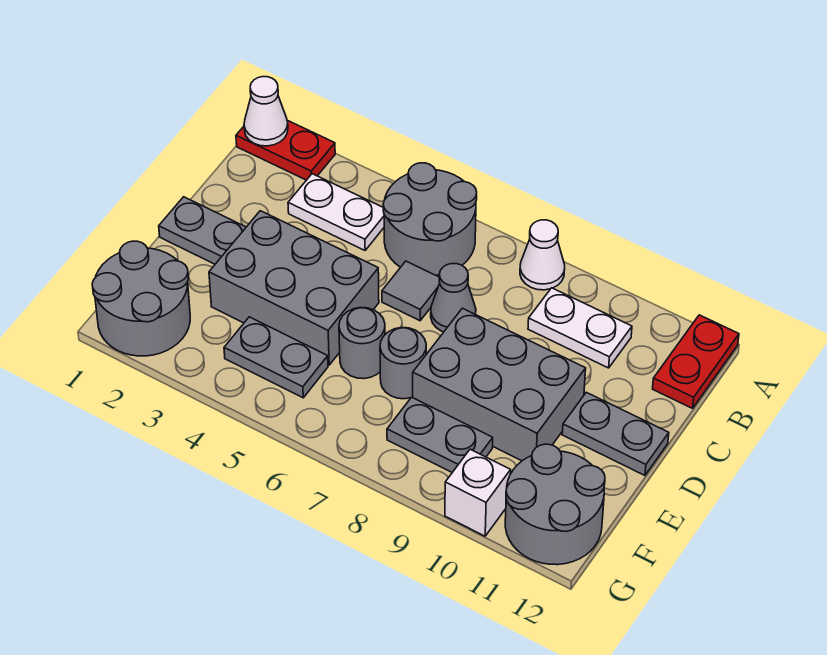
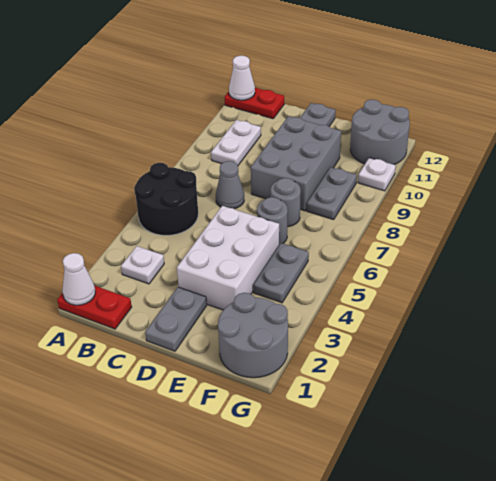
red 1x2 plate [236,121,335,180] -> red 1x2 plate turned to [57,286,132,329]
grey 2x2 round brick [383,163,477,275] -> black 2x2 round brick [134,163,198,235]
white 1x1 cone [520,220,565,290] -> white 1x1 cone moved to [229,56,255,100]
white 1x2 plate [288,174,384,250] -> white 1x1 plate [121,246,164,284]
grey 1x1 tile [382,261,440,321] -> none
grey 2x3 brick [209,211,379,365] -> white 2x3 brick [177,206,279,310]
white 1x1 brick [445,449,511,536] -> white 1x1 plate [358,158,396,191]

